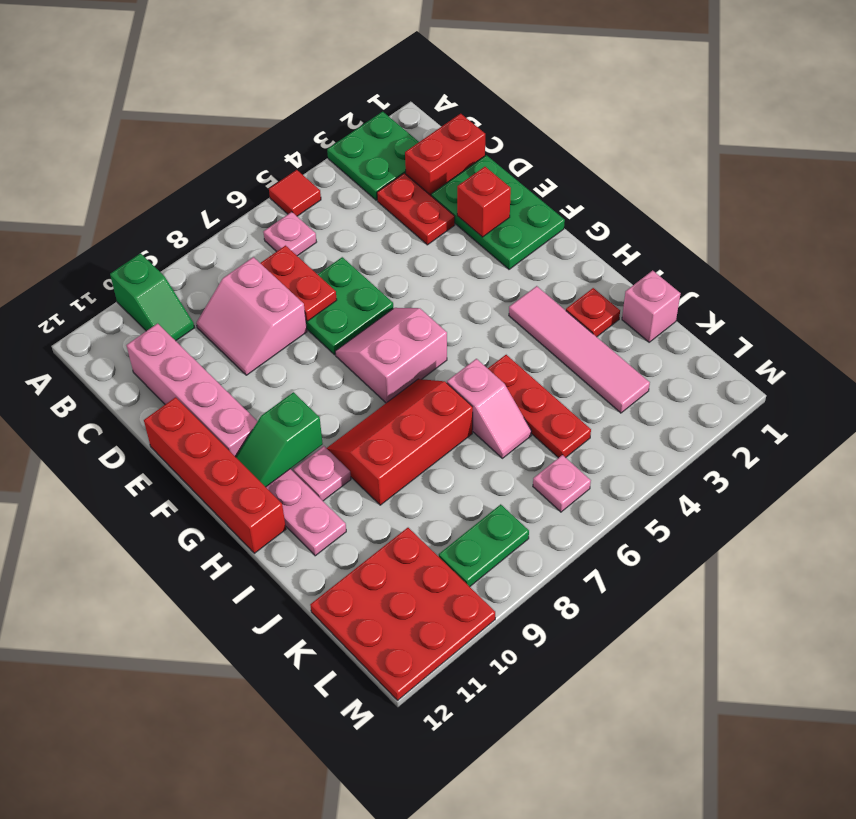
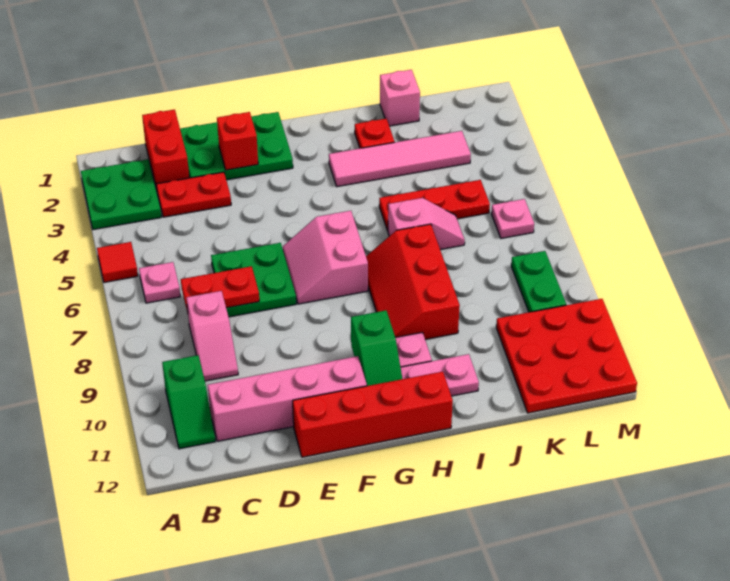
green 1x2 slope [110,253,194,341] -> green 1x2 slope turned to [162,355,215,449]
pink 2x2 slope [196,257,307,375] -> pink 1x2 slope [186,291,238,381]

